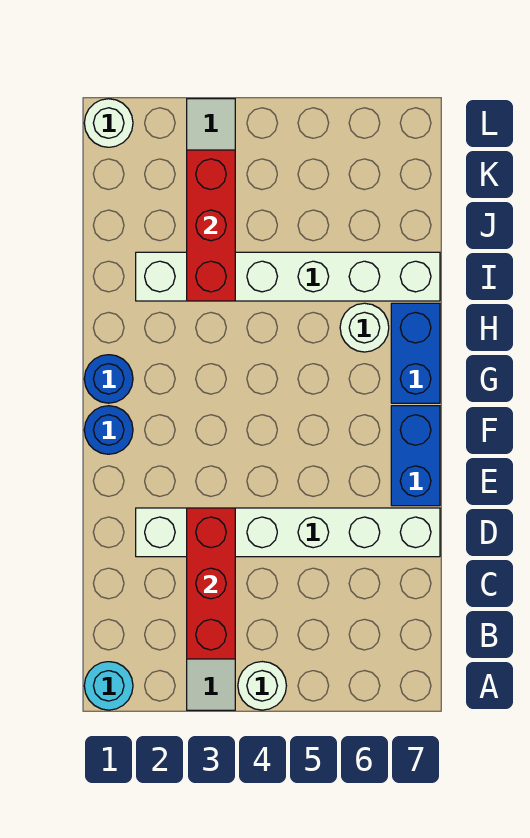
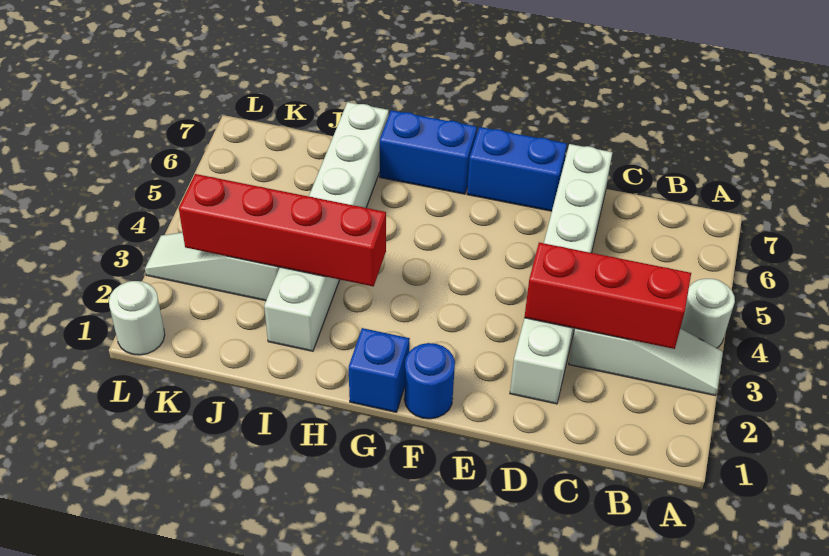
cyan 1x1 round brick [84,662,133,710] -> none
blue 1x1 round brick [84,355,133,403] -> blue 1x1 brick [349,328,410,412]
white 1x1 round brick [340,303,389,352] -> none
red 1x3 brick [187,150,235,301] -> red 1x4 brick [179,174,386,286]

